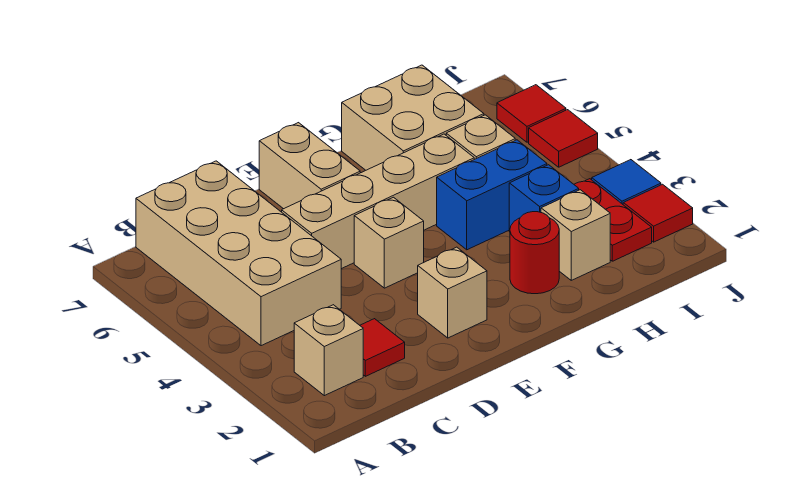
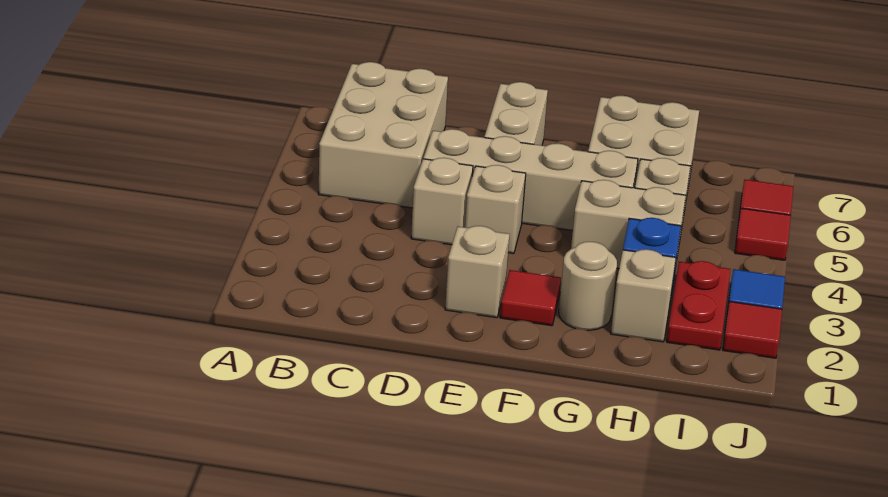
tan 1x1 brick [294,305,363,396] -> tan 1x1 brick moved to [411,158,473,245]
tan 2x4 brick [136,161,341,346] -> tan 2x3 brick [319,62,448,208]
red 1x1 tile [360,319,405,376] -> red 1x1 tile moved to [500,270,561,326]
red 1x1 round brick [510,212,559,294] -> tan 1x1 round brick [559,242,617,330]
blue 1x2 brick [437,140,547,250] -> tan 1x2 brick [571,180,686,269]

